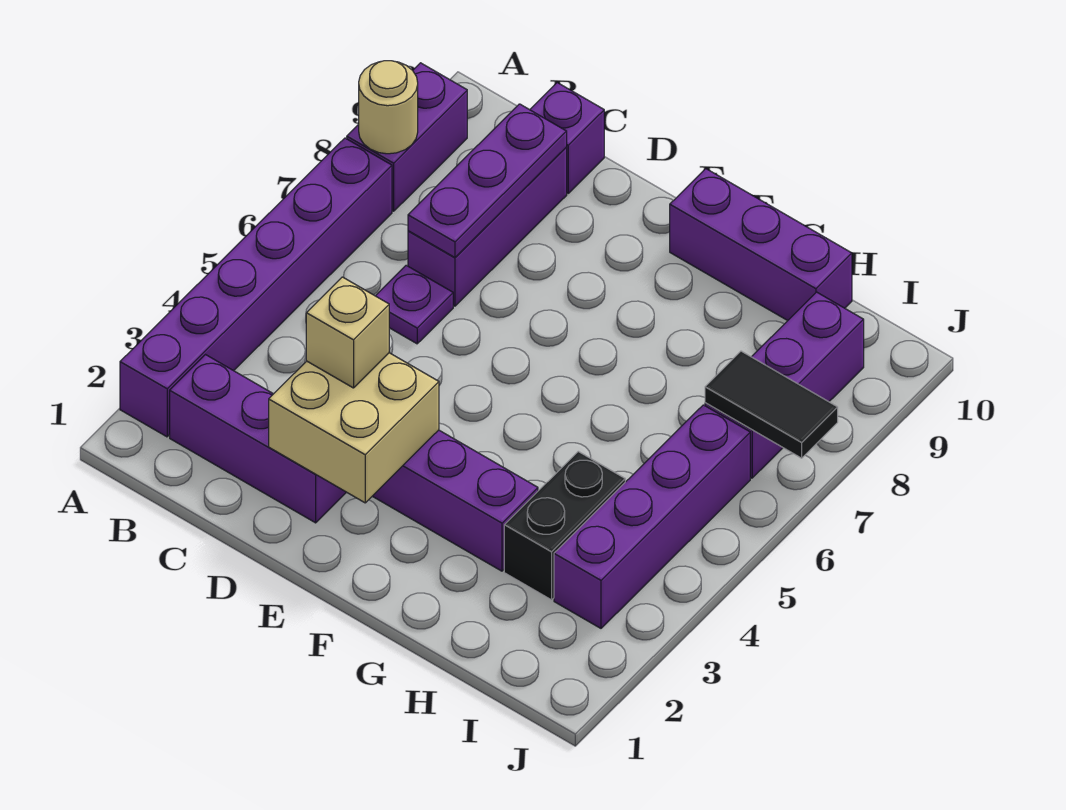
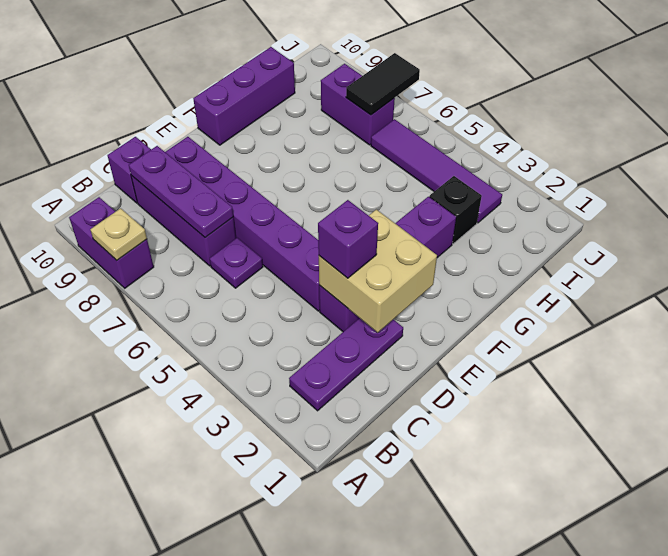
purple 1x6 brick [120,138,392,437] -> purple 1x6 brick moved to [165,137,320,311]
tan 1x1 round brick [359,61,418,154] -> tan 1x1 plate [90,208,147,260]
purple 1x3 brick [170,355,346,523] -> purple 1x3 plate [289,318,403,411]
tan 1x1 brick [306,277,389,388] -> purple 1x1 brick [318,200,378,278]
black 1x2 brick [504,451,625,600] -> black 1x1 brick [429,176,482,244]
purple 1x4 brick [554,405,750,628] -> purple 1x4 tile [371,119,502,223]
purple 1x3 brick [705,292,864,478] -> purple 1x2 brick [321,64,395,145]

